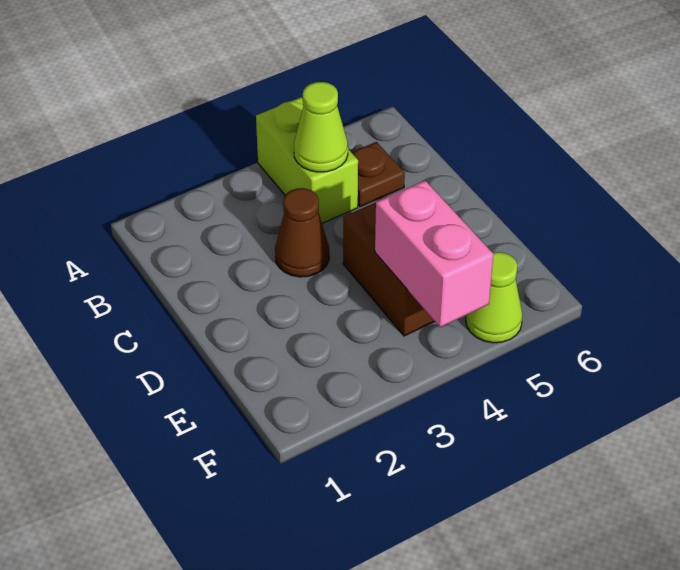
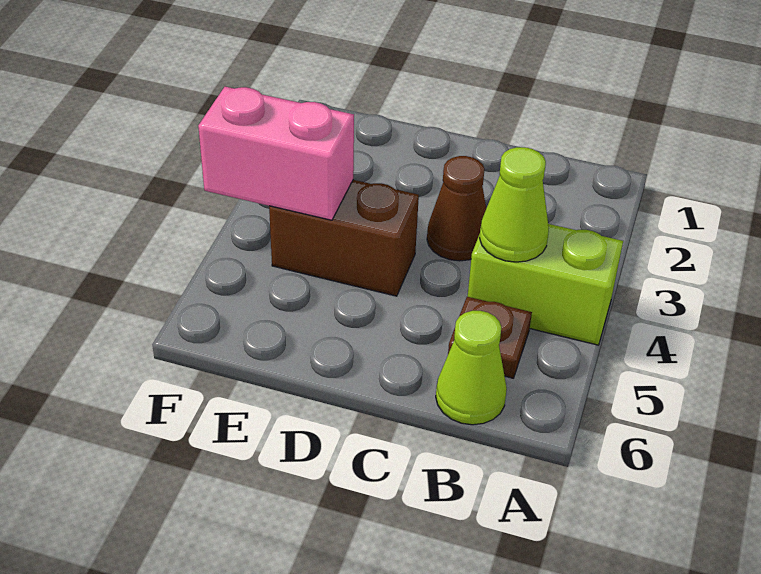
lime 1x1 cone [466,252,523,343] -> lime 1x1 cone moved to [436,311,507,425]

